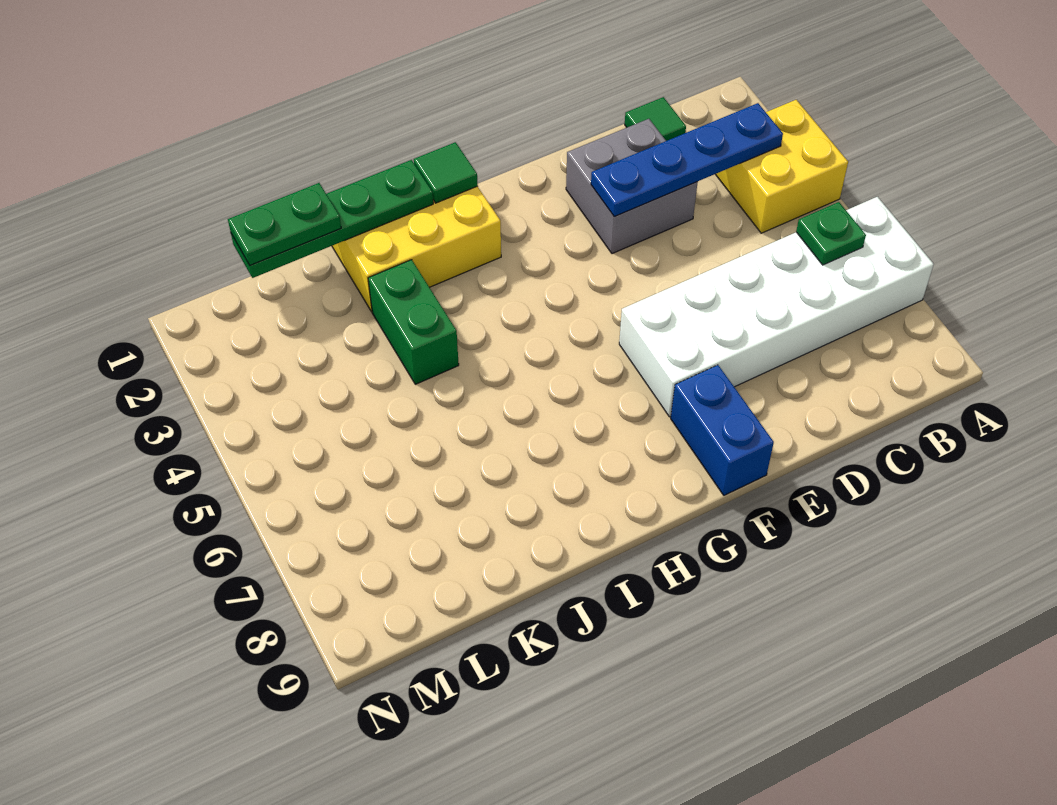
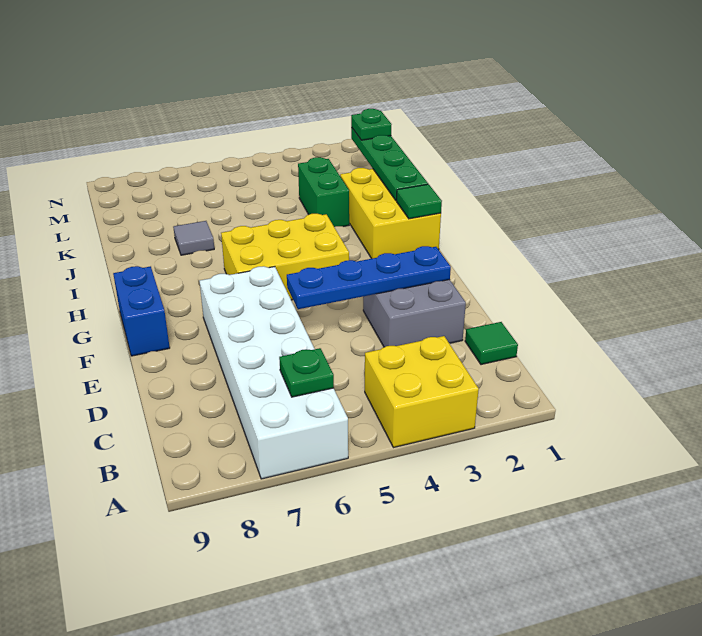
blue 1x4 plate [591,103,783,216] -> blue 1x4 plate turned to [287,246,451,309]
blue 1x2 brick [671,365,774,495] -> blue 1x2 brick turned to [113,266,170,356]
none -> yellow 2x3 brick [221,214,349,300]
green 1x2 brick [368,260,459,384] -> green 1x2 brick turned to [298,157,349,227]
none -> grey 1x1 tile [173,221,214,255]
green 1x2 plate [228,183,341,265] -> green 1x1 plate [351,109,392,140]

